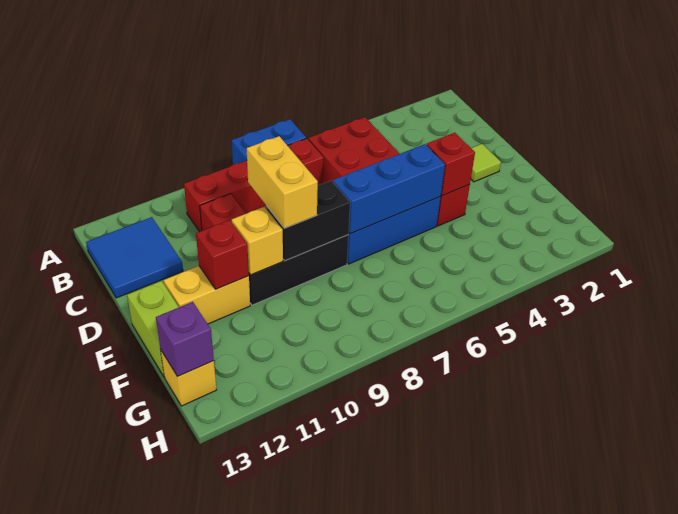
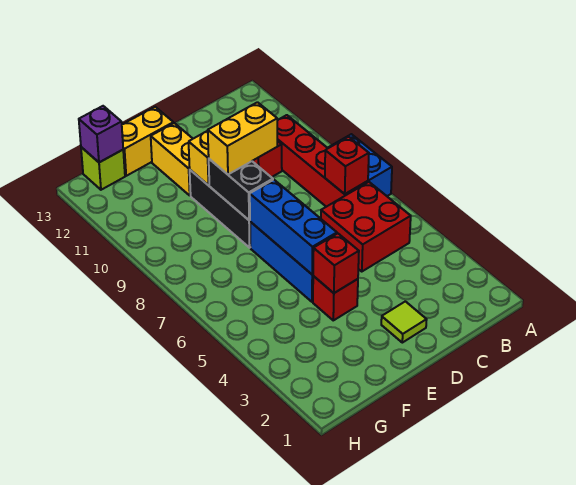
blue 2x2 tile [86,217,183,298] -> none
red 1x1 brick [196,220,249,289] -> red 1x1 brick moved to [325,137,369,194]
lime 1x2 brick [127,281,179,377] -> yellow 1x2 brick [122,107,173,176]
yellow 1x1 brick [161,351,217,406] -> lime 1x1 brick [81,147,125,190]

